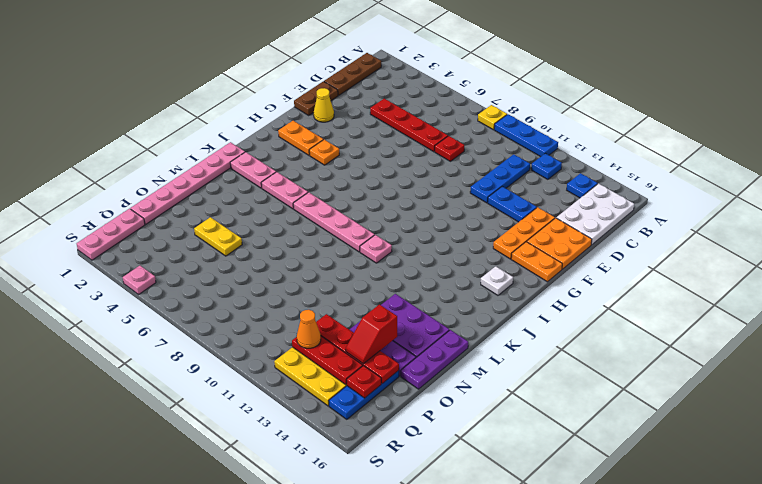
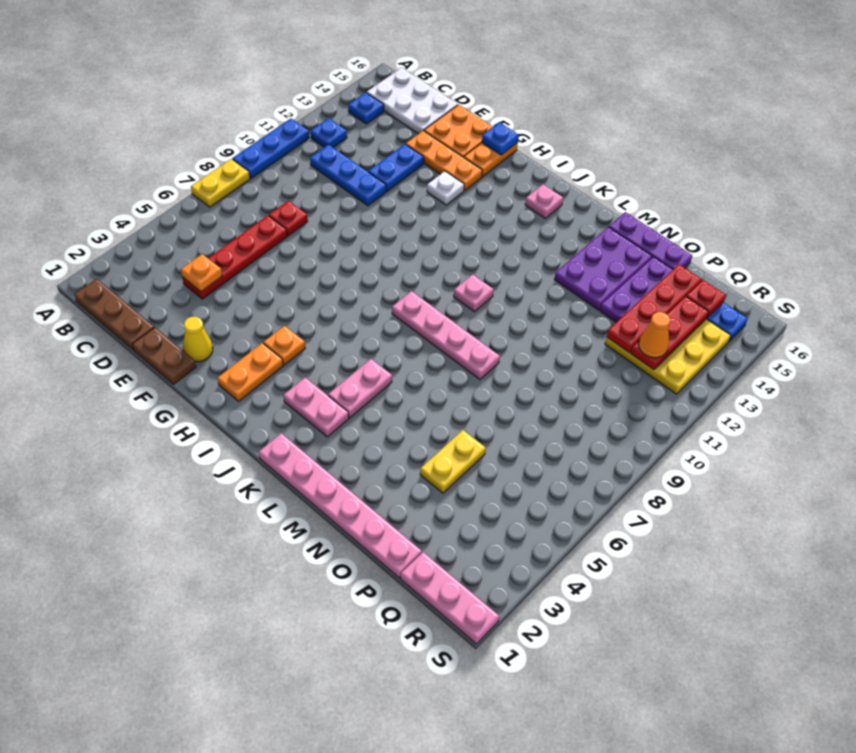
yellow 1x1 plate [478,105,507,130] -> yellow 1x2 plate [191,159,250,207]
none -> orange 1x1 plate [181,254,222,291]
none -> blue 1x1 plate [482,122,519,155]
white 1x1 plate [481,266,513,295] -> white 1x1 plate moved to [427,171,464,205]
pink 1x2 plate [230,152,276,188] -> pink 1x2 plate turned to [284,378,349,437]
pink 1x4 plate [293,192,375,252] -> pink 1x4 plate turned to [392,291,500,379]
red 1x2 slope [346,305,397,364] -> none
pink 1x1 plate [123,266,156,294] -> pink 1x1 plate moved to [525,184,563,218]

